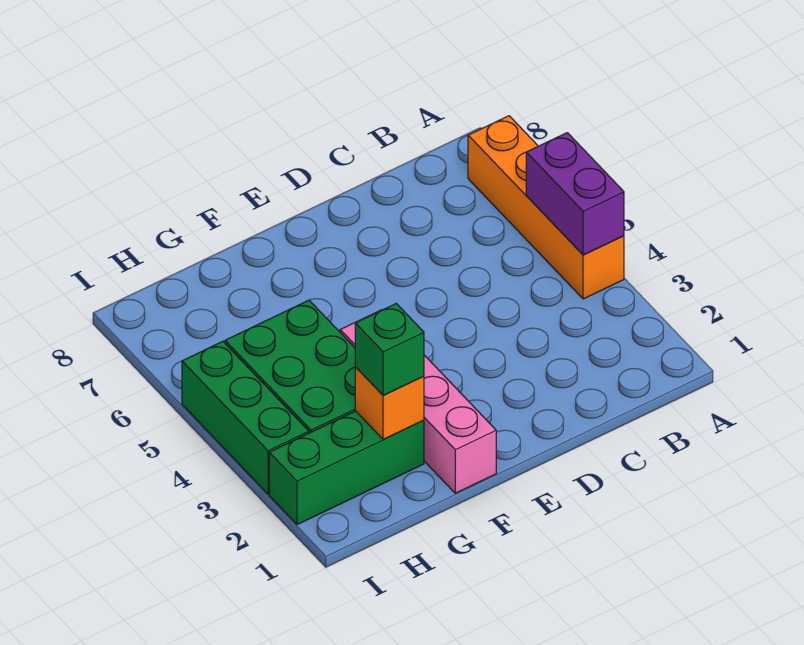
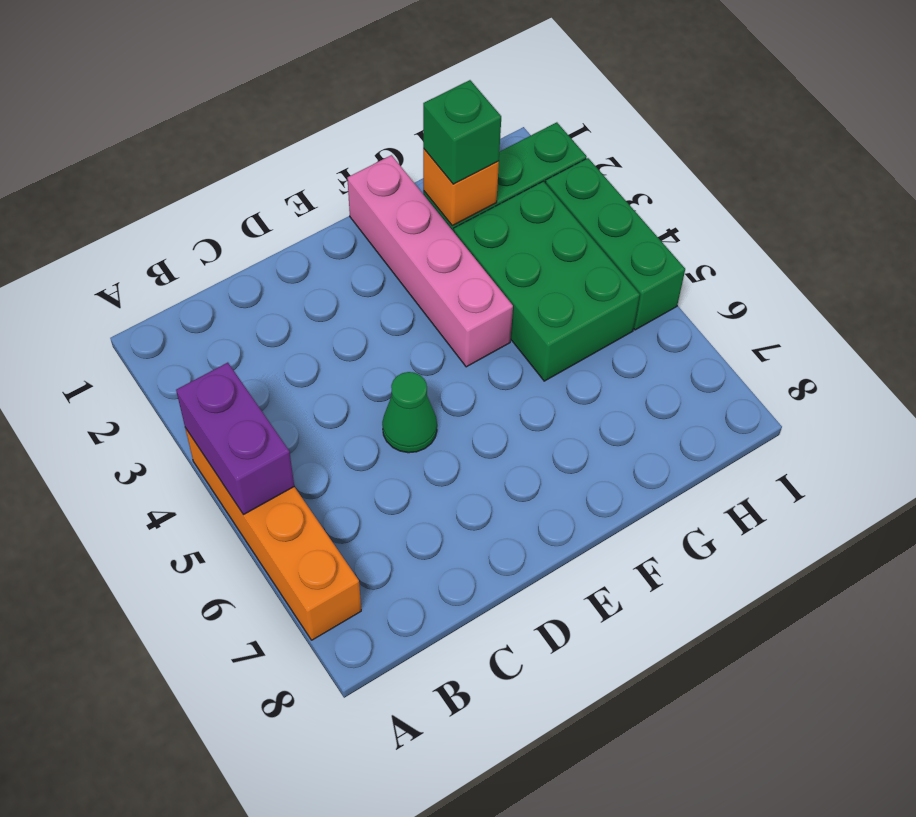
none -> green 1x1 cone [382,372,437,453]

